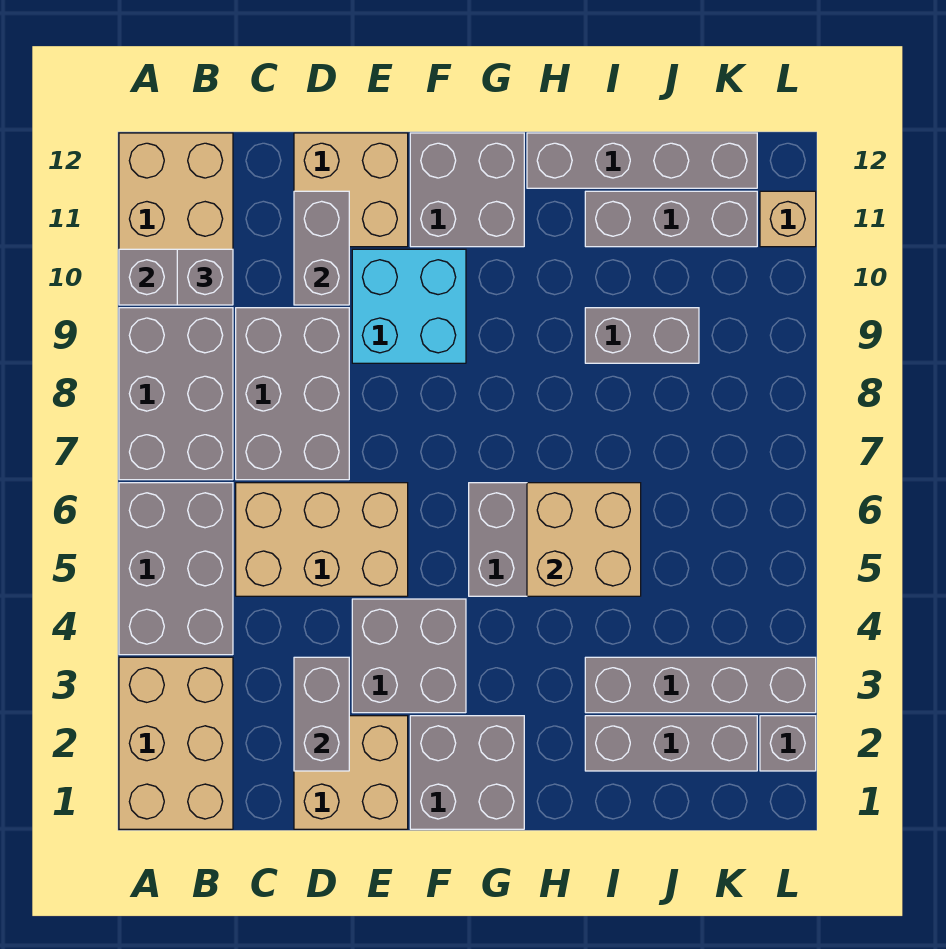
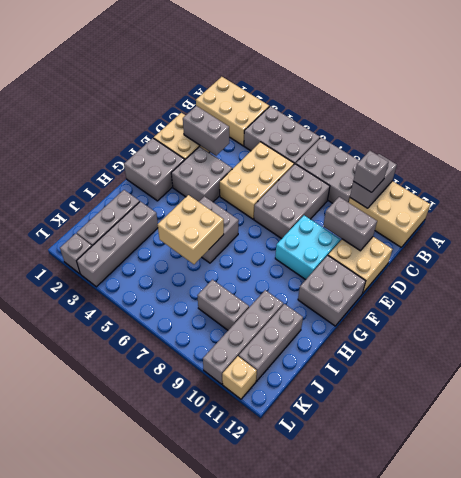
grey 2x3 brick [236,308,349,480] -> grey 2x3 brick turned to [254,164,330,239]
grey 1x4 brick [527,133,757,188] -> grey 1x4 brick moved to [203,290,283,384]
grey 1x2 brick [585,308,699,363] -> grey 1x2 brick turned to [197,280,249,330]

